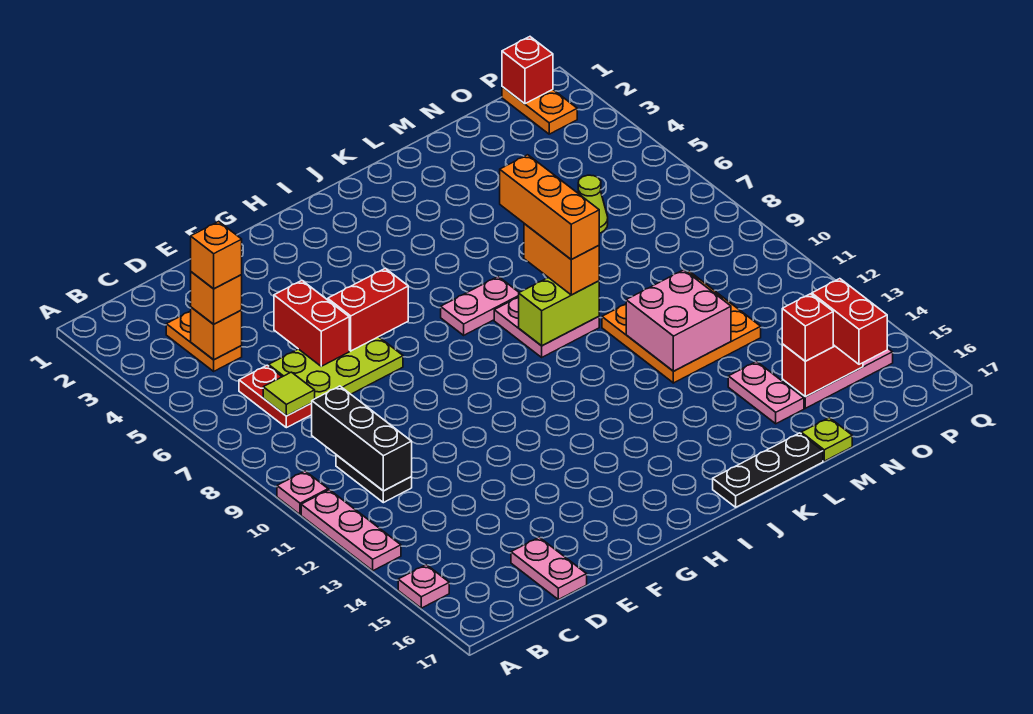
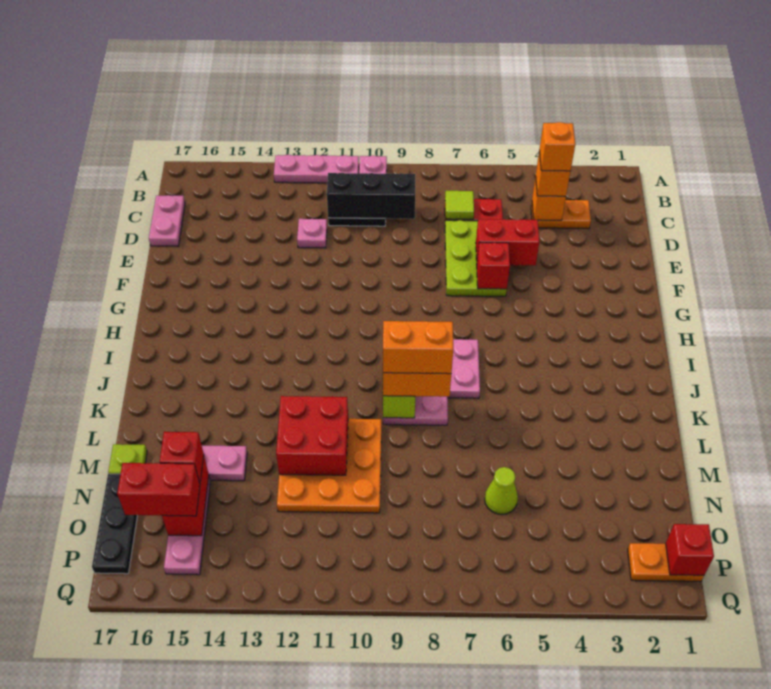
pink 1x1 plate [398,565,449,608] -> pink 1x1 plate moved to [297,219,327,248]
pink 1x2 plate [511,537,587,600] -> pink 1x2 plate turned to [149,195,185,246]
red 1x2 brick [328,268,408,351] -> red 1x1 brick [477,242,510,289]
black 1x3 plate [713,433,823,507] -> black 1x3 plate moved to [92,474,137,574]
orange 1x3 brick [500,155,599,259] -> orange 1x2 brick [383,321,453,374]
pink 2x2 brick [626,270,731,371] -> red 2x2 brick [276,396,348,475]

